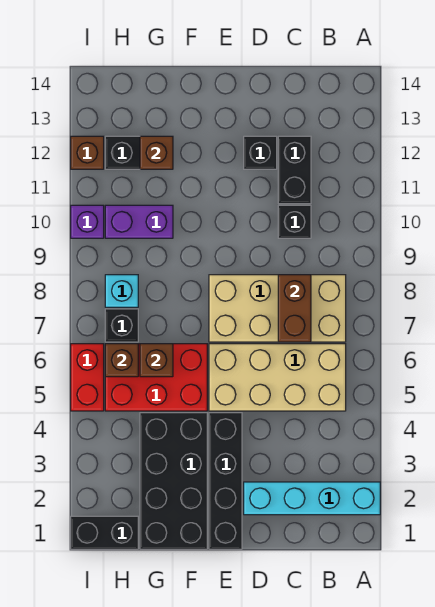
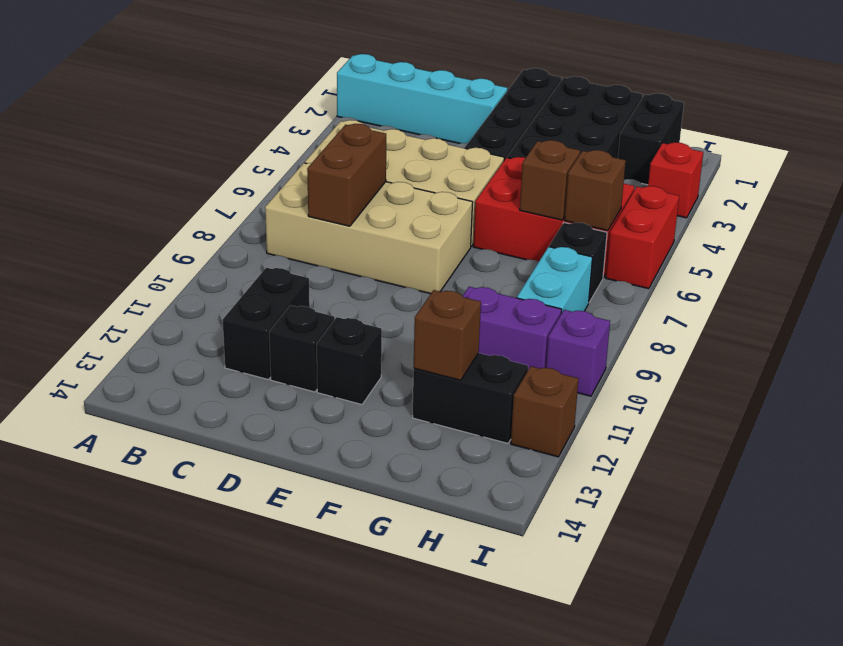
black 1x1 brick [278,205,311,238] -> black 1x1 brick moved to [317,317,382,404]
black 1x2 brick [71,516,138,549] -> black 1x2 brick turned to [618,93,684,185]
cyan 1x1 brick [105,275,138,307] -> cyan 1x2 brick [517,247,592,314]
none -> red 1x1 brick [648,142,703,218]

